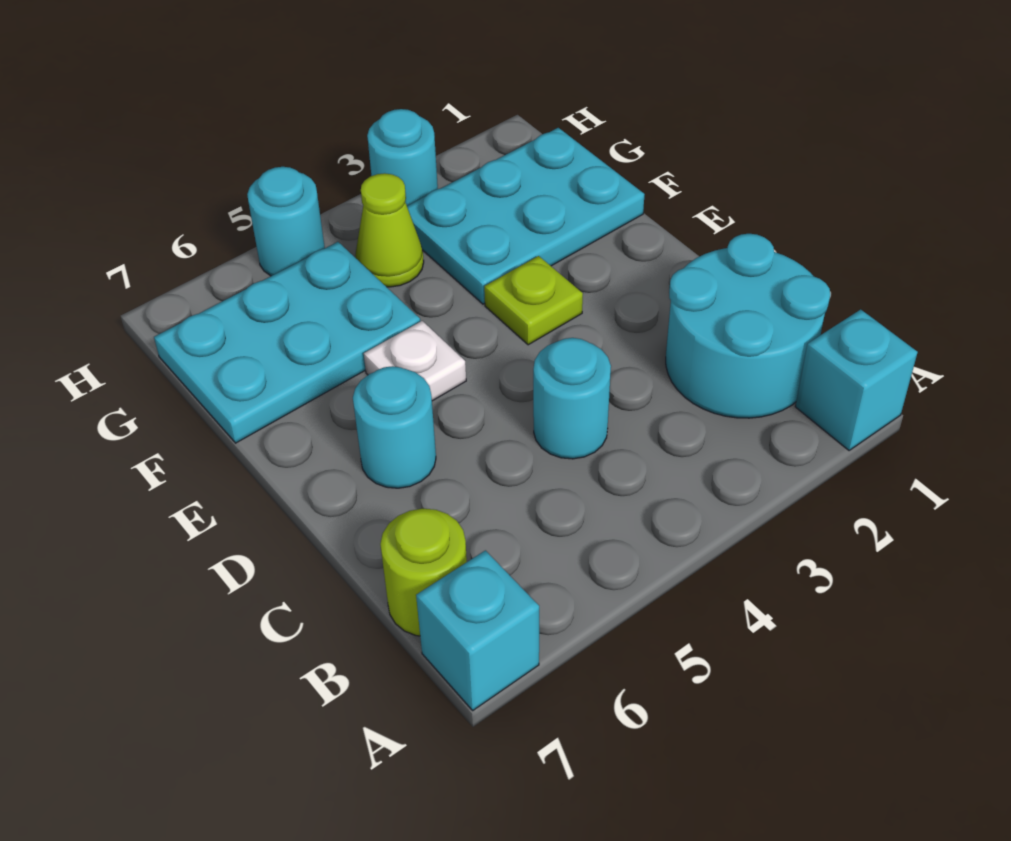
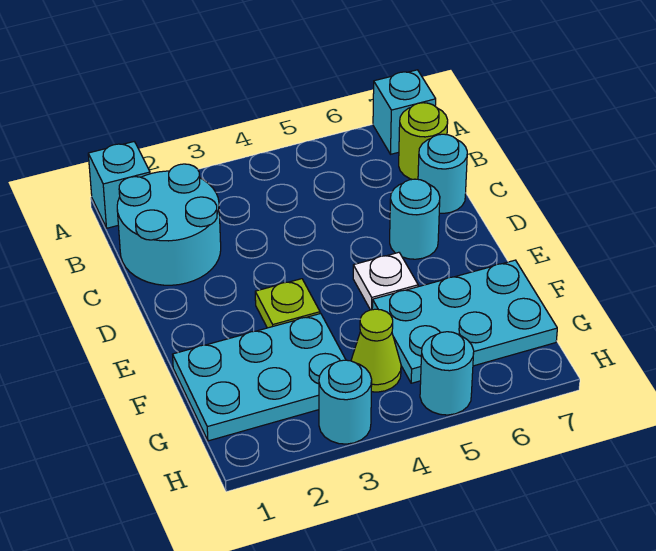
cyan 1x1 round brick [533,338,611,459] -> cyan 1x1 round brick moved to [418,134,467,213]

